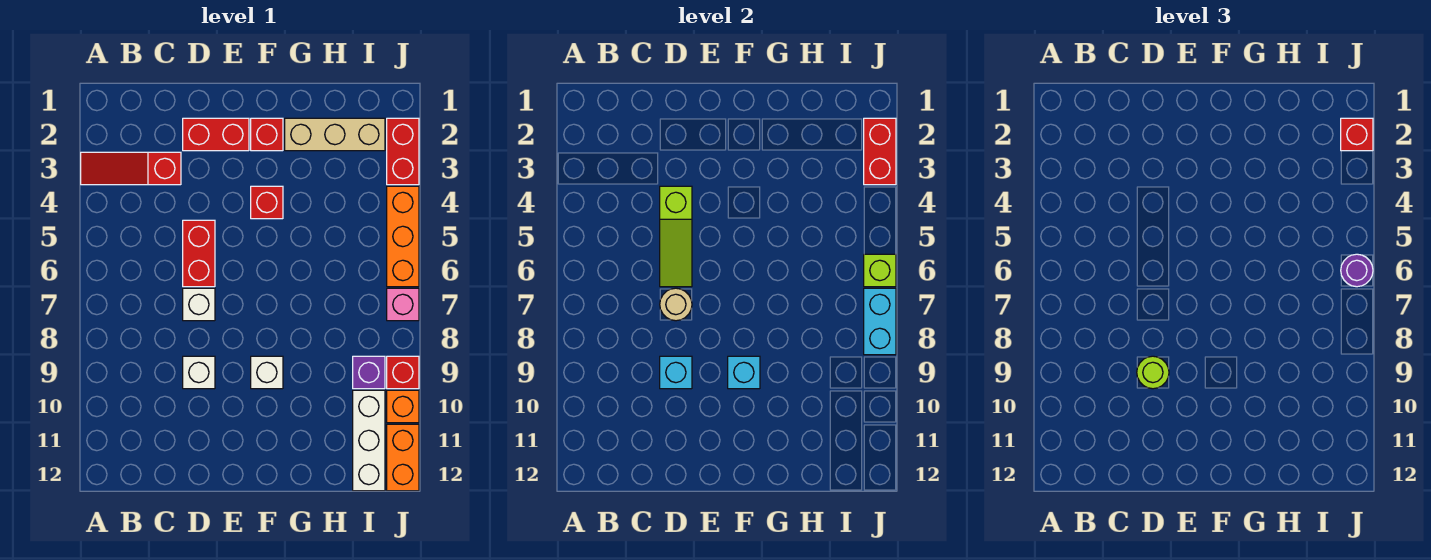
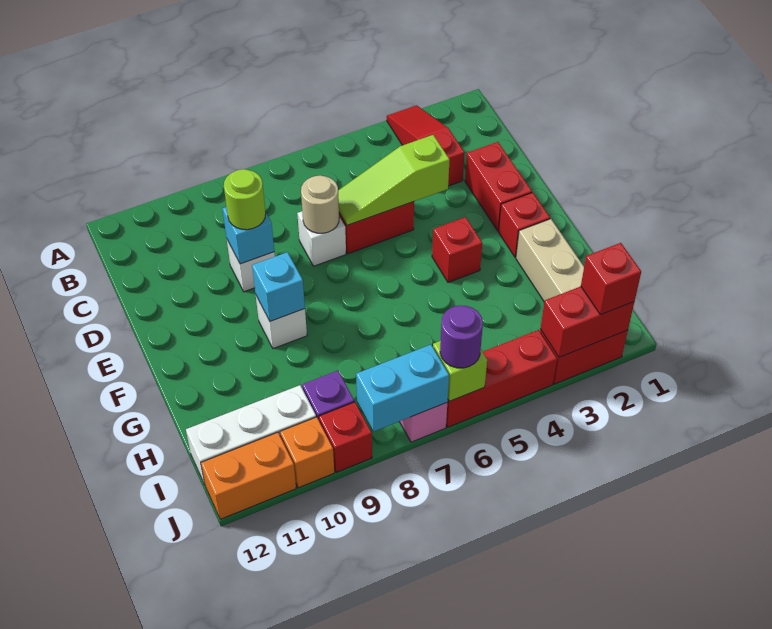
orange 1x3 brick [387,186,419,287] -> red 1x3 brick [446,330,557,427]

